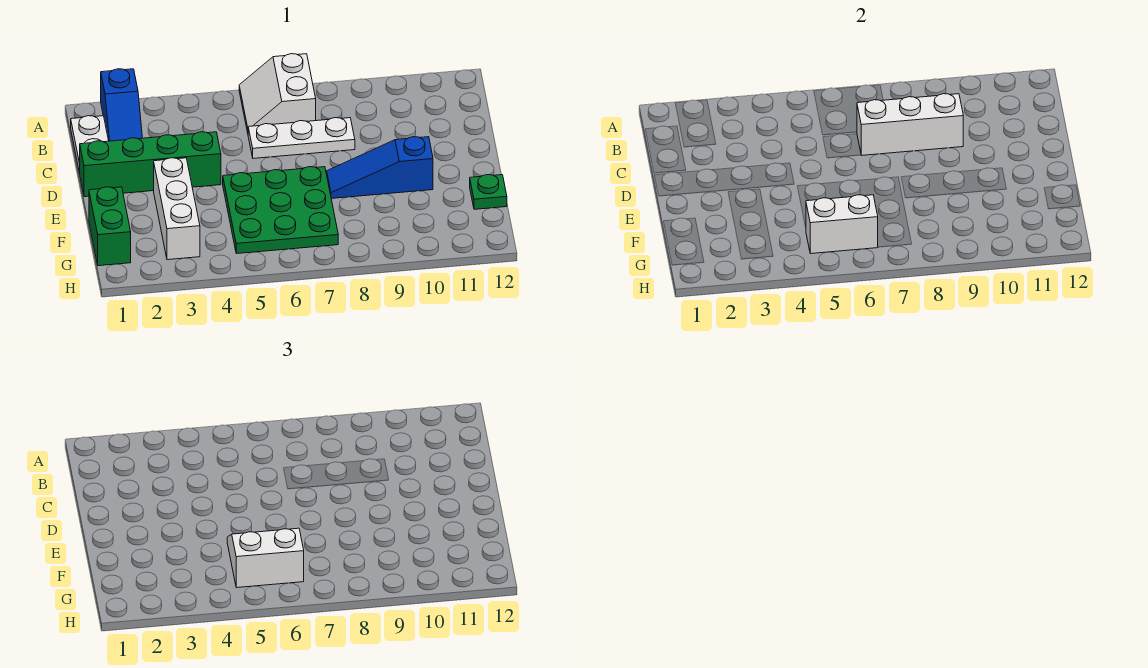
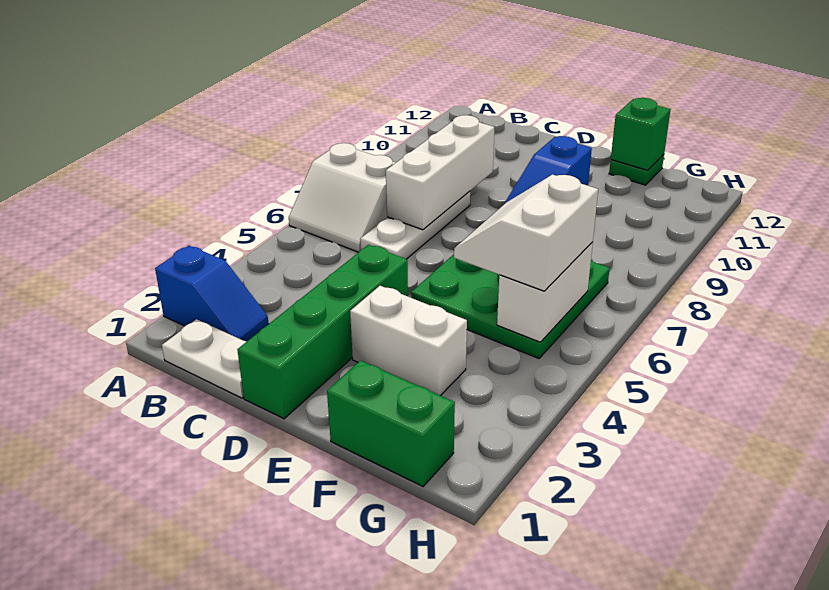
white 1x3 brick [154,158,200,260] -> white 1x2 brick [350,286,467,396]
none -> green 1x1 brick [611,98,671,170]

